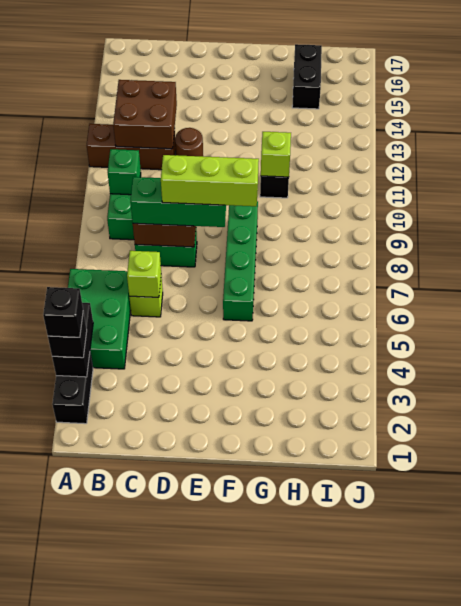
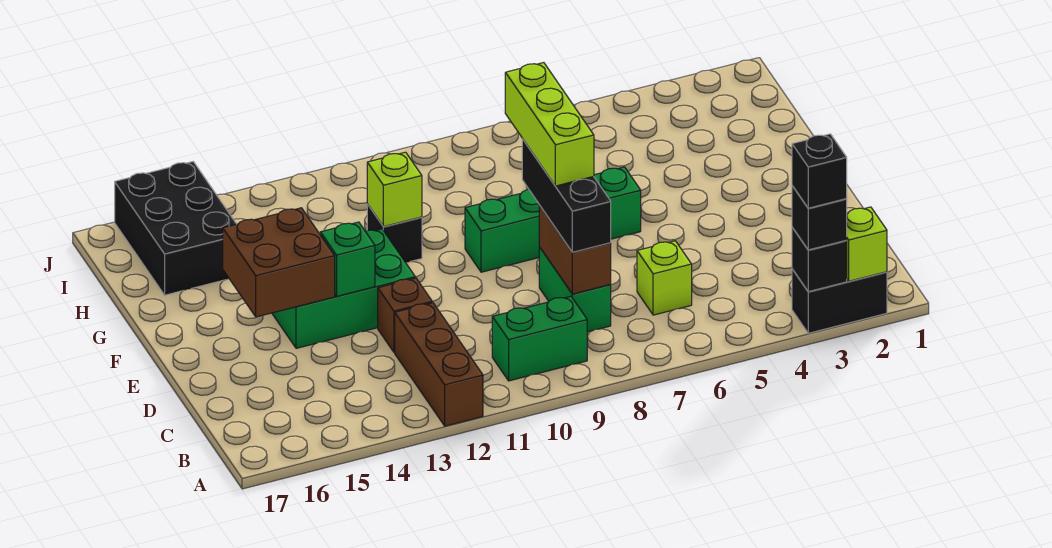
black 1x2 brick [52,303,93,377] -> black 1x1 brick [792,227,847,292]
green 2x3 brick [68,269,131,369] -> green 2x3 brick moved to [272,229,415,348]
green 1x1 brick [108,149,141,195] -> green 1x1 brick moved to [320,222,375,296]
brown 2x2 brick [113,80,177,149] -> brown 2x2 brick moved to [223,208,335,317]
lime 1x1 brick [127,251,161,297] -> lime 1x1 brick moved to [846,207,887,281]
green 1x3 brick [130,177,226,227] -> black 1x3 brick [522,139,611,252]
brown 1x1 round brick [175,128,203,156] -> brown 1x1 brick [378,278,432,352]
black 1x2 brick [292,44,322,109] -> black 2x3 brick [115,162,236,295]

